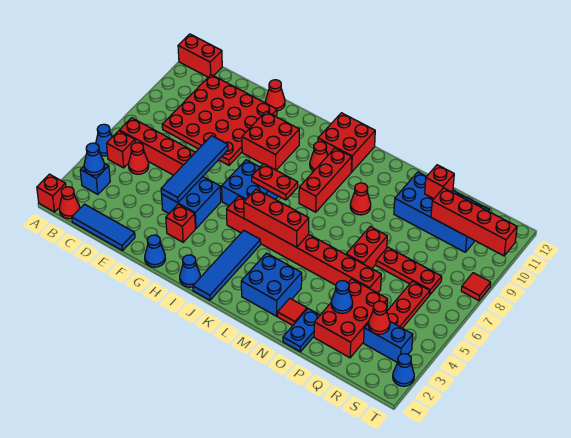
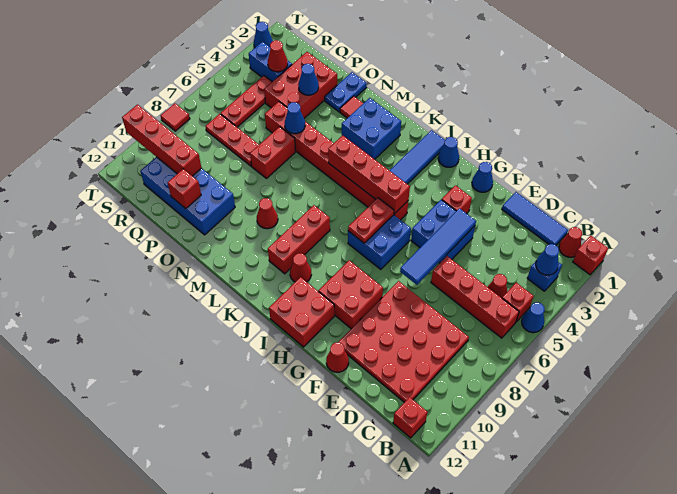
red 1x2 brick [178,34,222,77] -> red 1x1 brick [393,397,427,438]
red 1x2 plate [252,164,298,200] -> red 1x2 plate turned to [348,198,394,243]
red 1x3 brick [244,189,309,247] -> red 1x4 brick [328,135,410,214]
red 2x2 brick [318,113,375,172] -> red 2x2 brick moved to [269,277,334,347]
none -> blue 1x1 cone [285,102,305,134]

